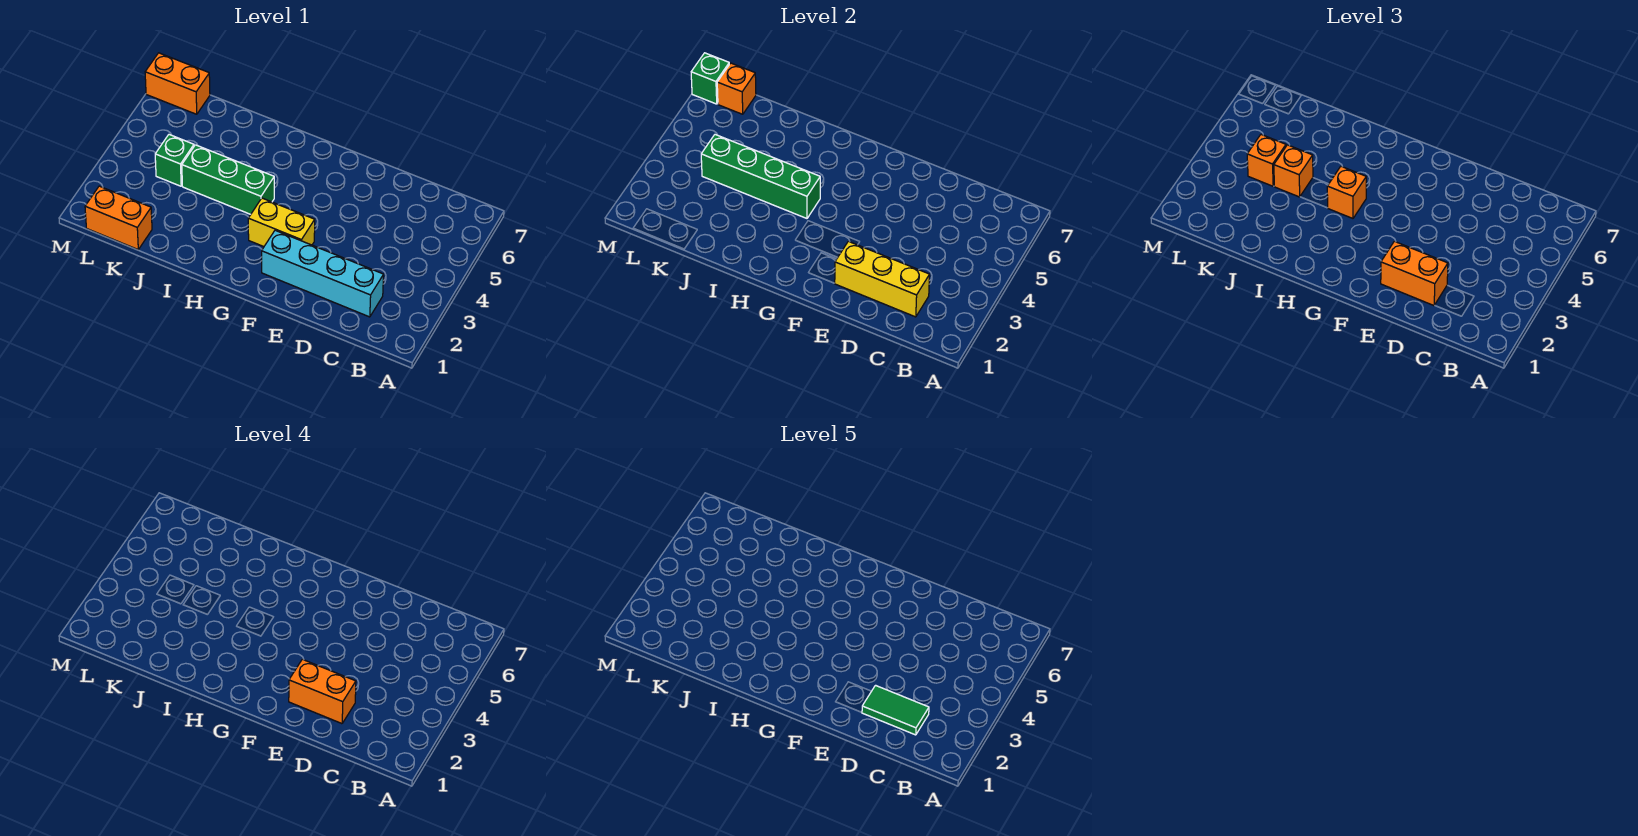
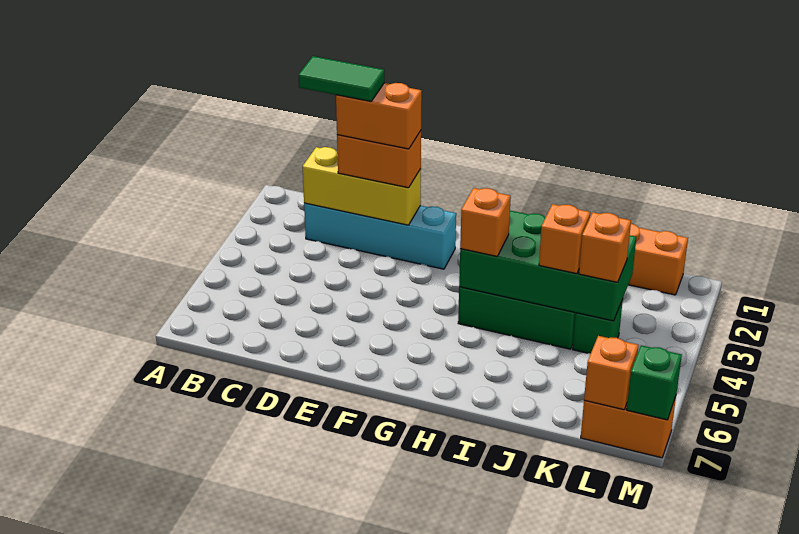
yellow 1x2 brick [248,198,315,247] -> none
green 1x4 brick [701,135,820,218] -> green 2x4 brick [459,210,636,321]

